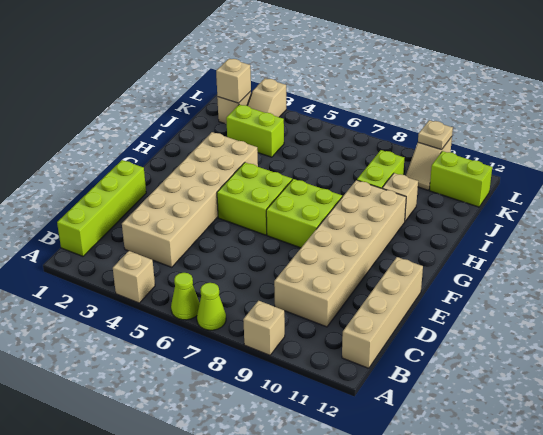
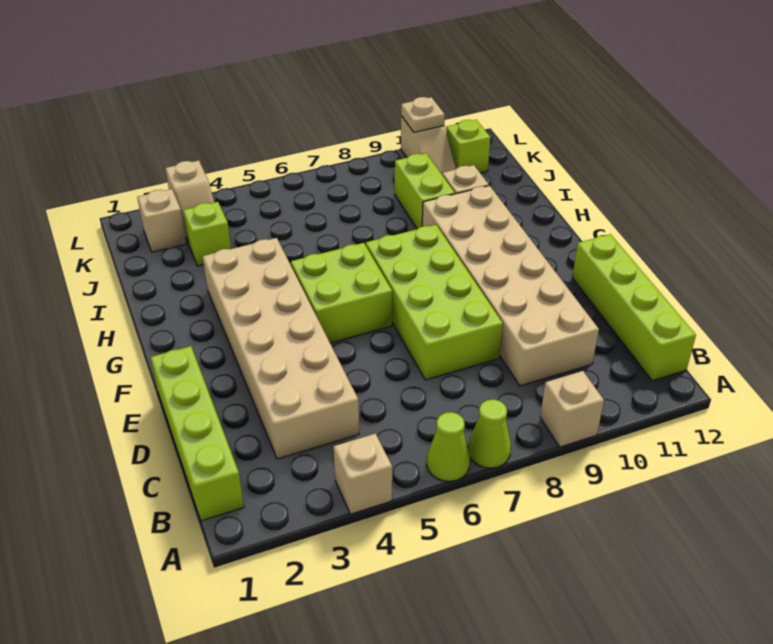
tan 1x4 brick [342,257,423,368] -> lime 1x4 brick [572,234,696,381]
lime 2x2 brick [266,179,342,248] -> lime 2x4 brick [366,225,503,380]
lime 1x2 brick [226,105,284,157] -> lime 1x1 brick [183,202,231,266]
tan 1x1 brick [216,59,251,103] -> none
lime 1x2 brick [430,151,492,207] -> lime 1x1 brick [446,120,490,173]

